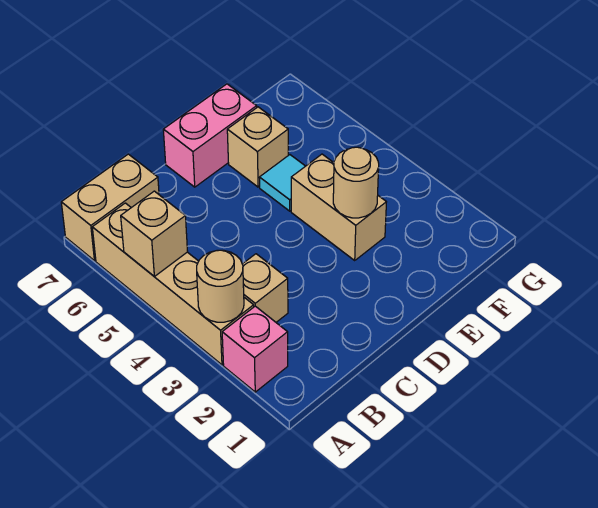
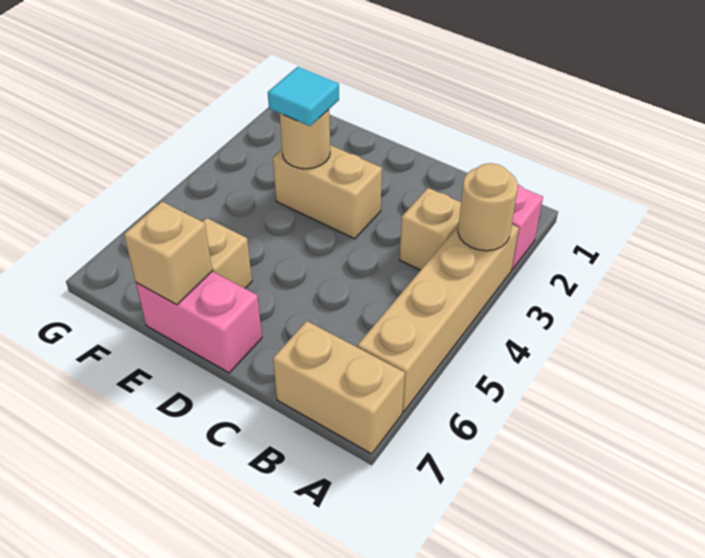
tan 1x1 brick [121,191,188,276] -> tan 1x1 brick moved to [124,202,212,305]
tan 1x2 brick [291,154,386,260] -> tan 1x2 brick turned to [273,145,382,239]
cyan 1x1 tile [259,155,305,211] -> cyan 1x1 tile moved to [268,67,339,126]

